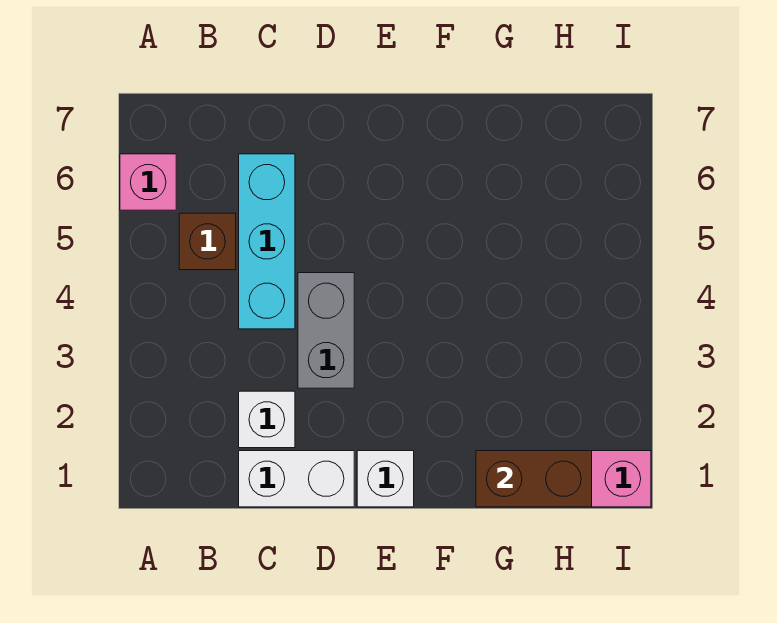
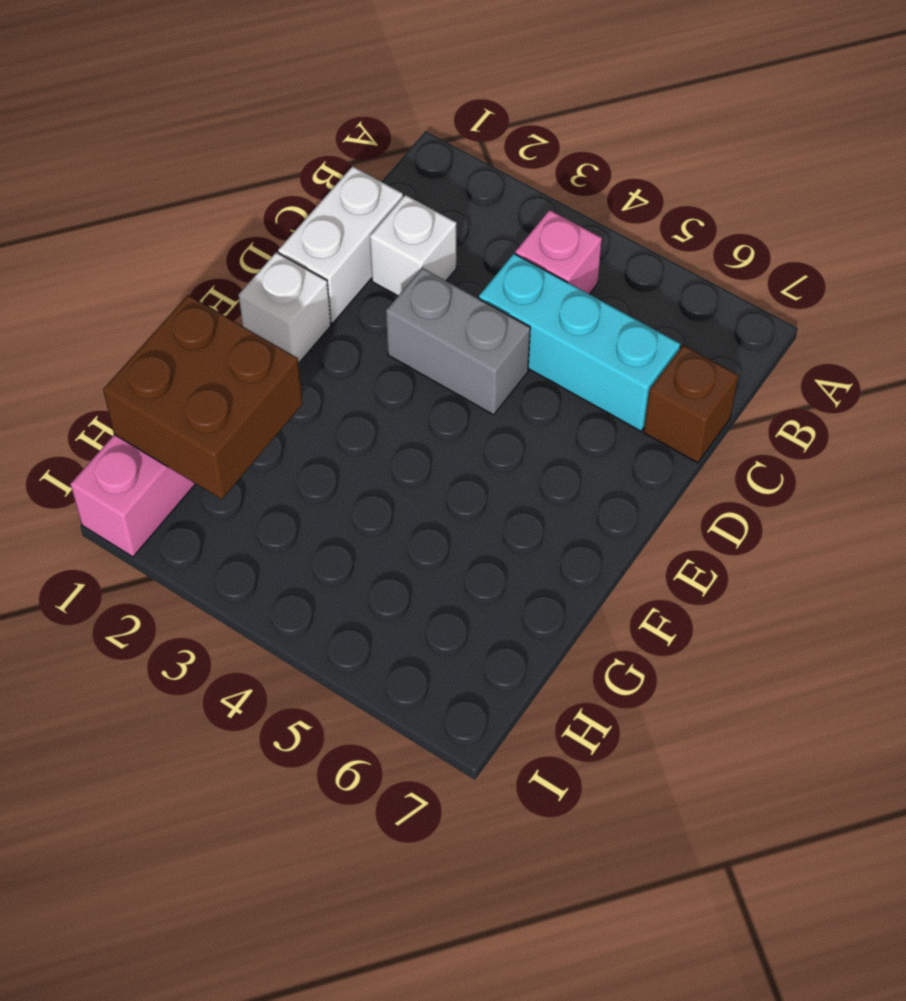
pink 1x1 brick [120,154,176,210] -> pink 1x1 brick moved to [515,210,602,294]
brown 1x1 brick [179,213,236,270] -> brown 1x1 brick moved to [644,345,739,463]
brown 1x2 brick [476,451,592,507] -> brown 2x2 brick [103,295,303,499]

